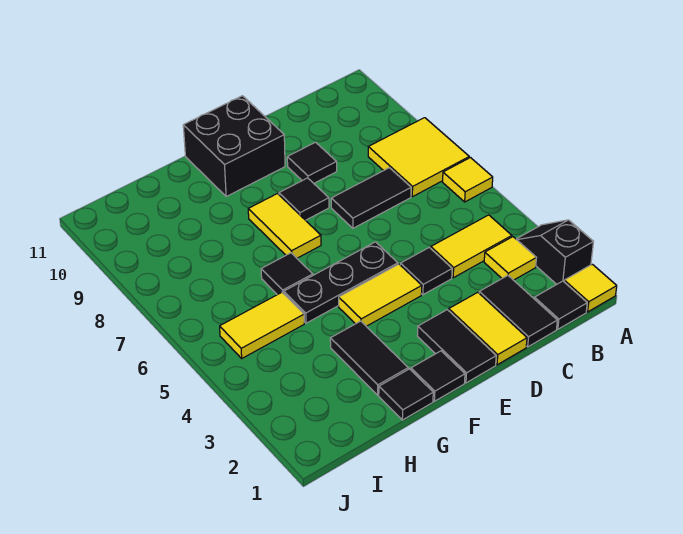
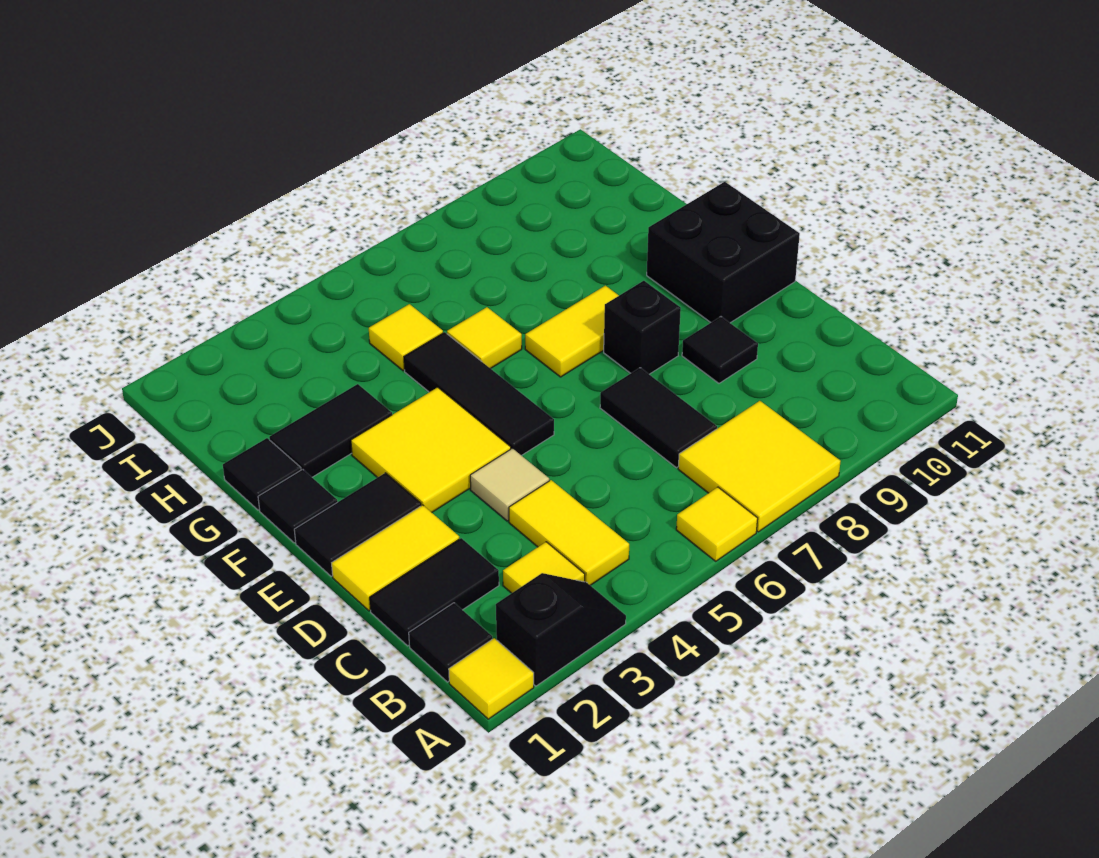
black 1x1 tile [400,247,452,295] -> tan 1x1 tile [470,448,549,521]
yellow 1x2 tile [339,264,422,326] -> yellow 2x2 tile [351,387,511,512]
black 1x3 plate [284,242,398,323] -> black 1x3 tile [404,332,554,456]
black 1x1 tile [279,178,329,220] -> black 1x1 brick [604,281,681,374]
black 1x1 tile [261,253,313,295] -> yellow 1x1 tile [447,307,522,369]
yellow 1x2 tile [220,292,304,358] -> yellow 1x1 tile [369,304,443,370]

